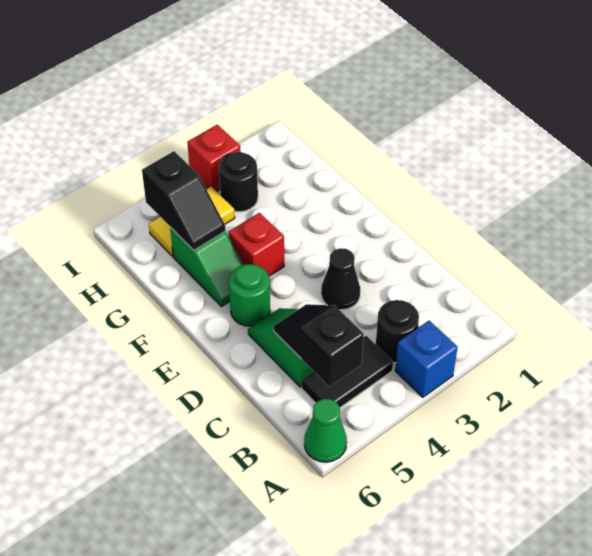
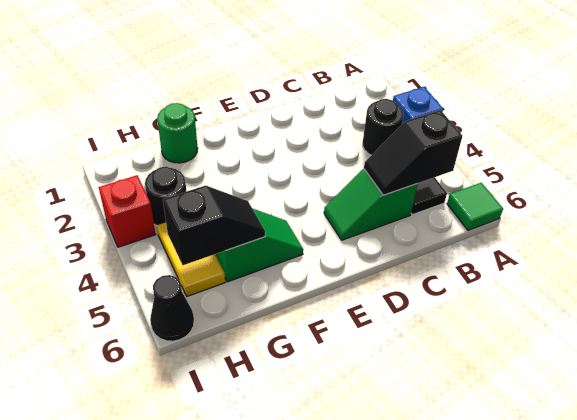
green 1x1 cone [304,399,347,462] -> green 1x1 tile [447,183,503,230]
black 1x1 cone [321,248,360,310] -> black 1x1 cone moved to [150,275,194,341]
green 1x1 round brick [229,264,270,326] -> green 1x1 round brick moved to [157,103,198,163]
red 1x1 brick [228,213,284,276] -> none

